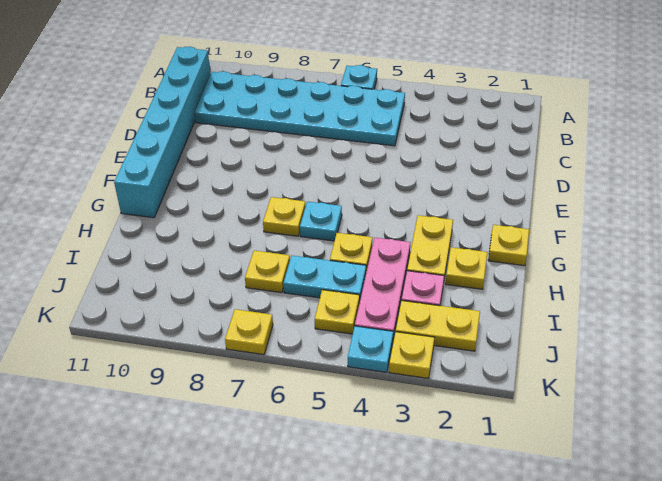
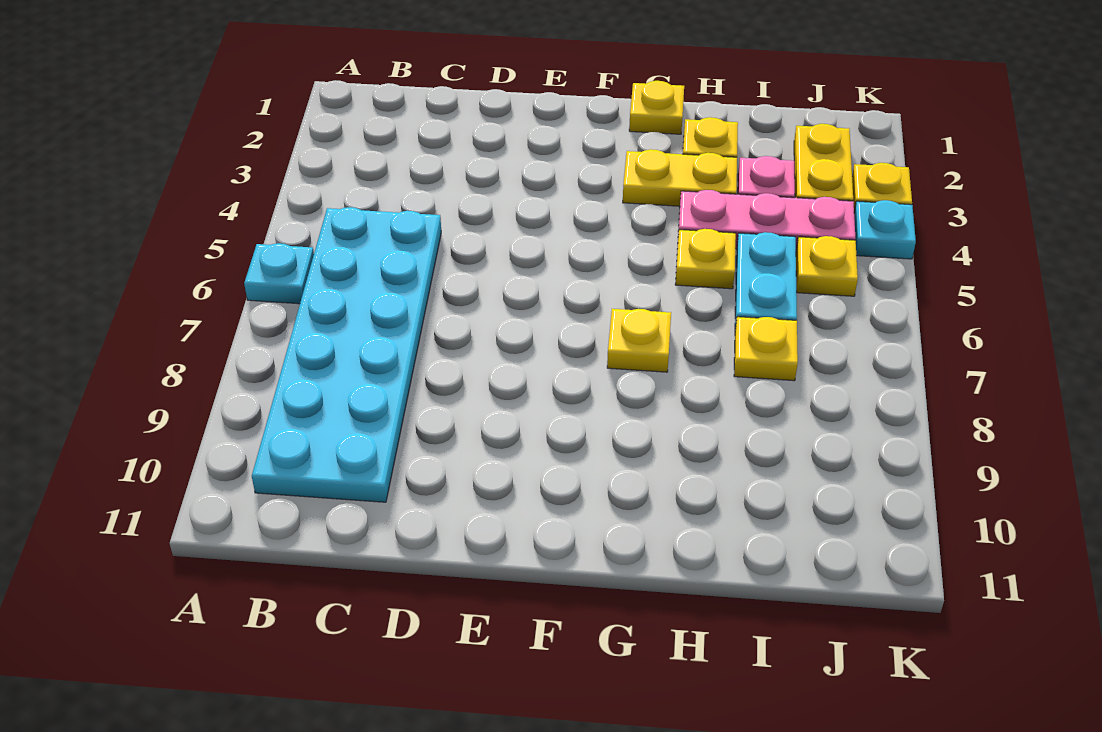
cyan 1x6 brick [114,47,211,218] -> none
cyan 1x1 plate [300,202,342,241] -> none
yellow 1x1 plate [225,309,273,355] -> none

